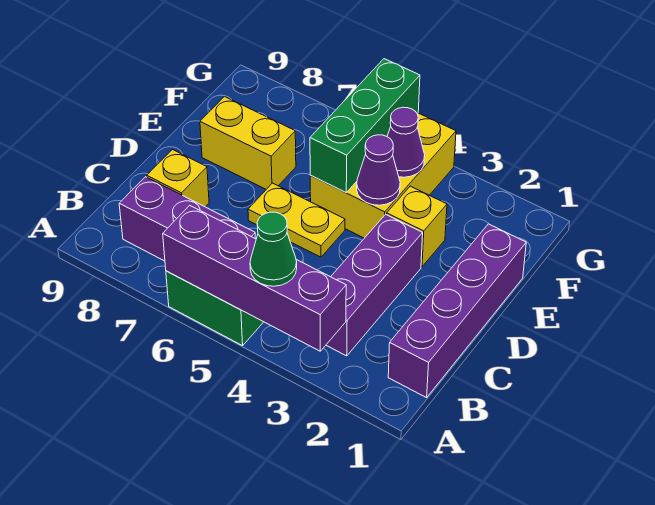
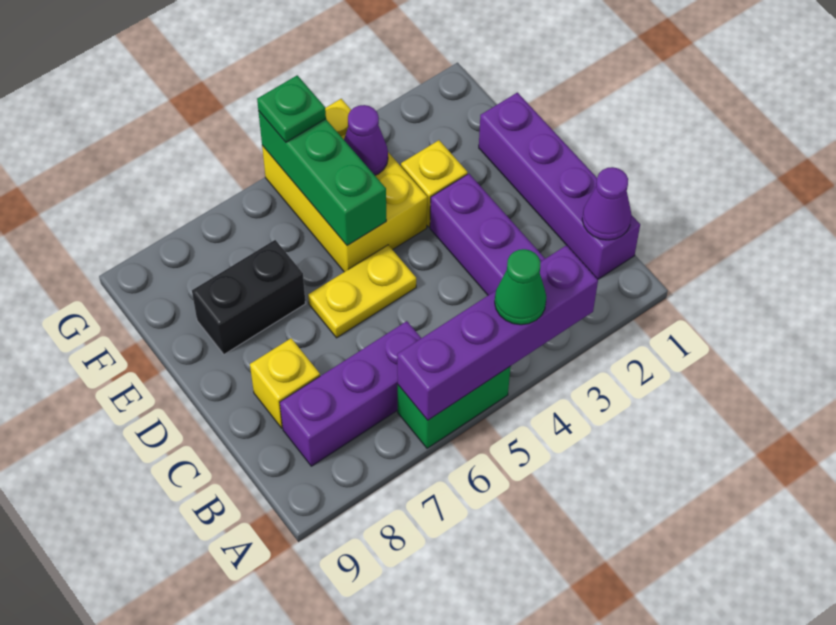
purple 1x1 cone [357,135,400,205] -> purple 1x1 cone moved to [582,167,631,240]
yellow 1x2 brick [200,97,296,189] -> black 1x2 brick [192,240,306,354]
none -> green 1x1 plate [257,75,326,142]

